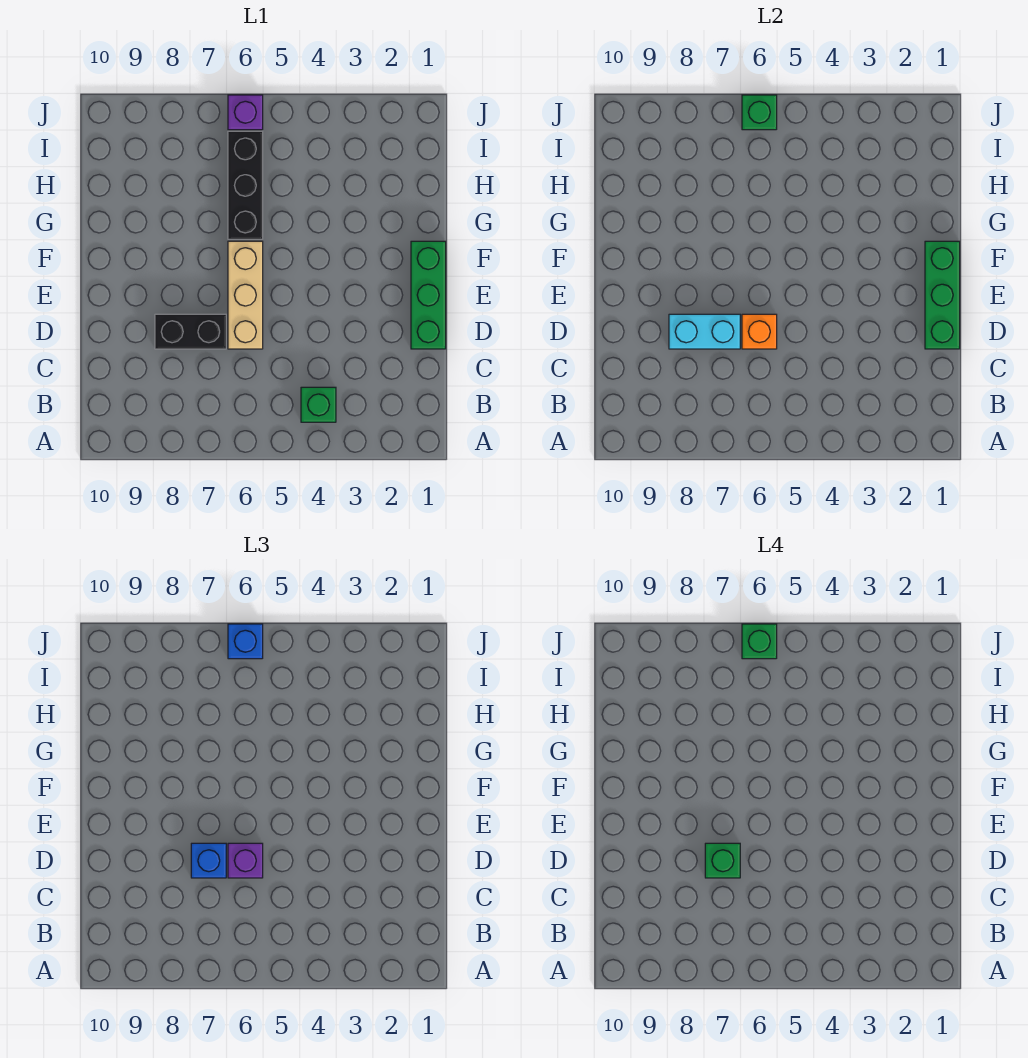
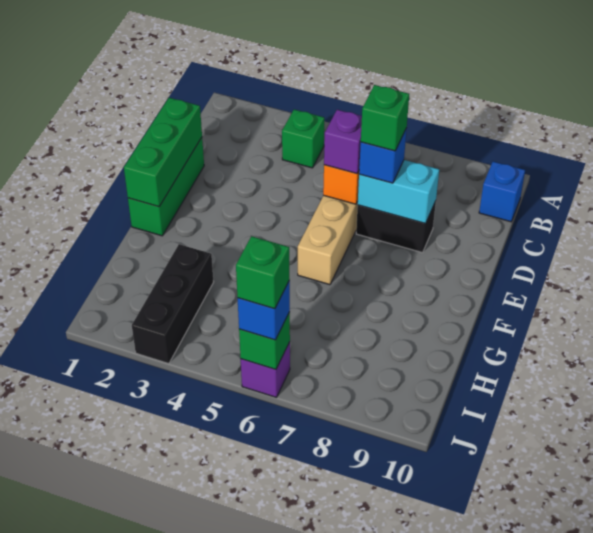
none -> blue 1x1 brick [479,162,525,222]
black 1x3 brick [228,131,263,239] -> black 1x3 brick moved to [132,244,214,364]

